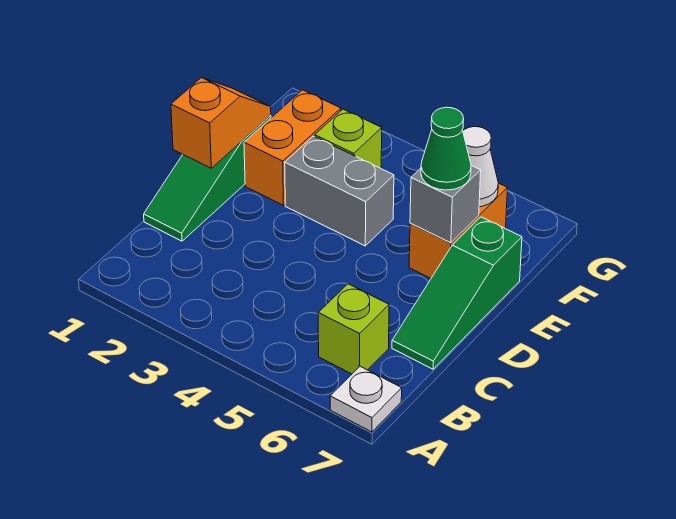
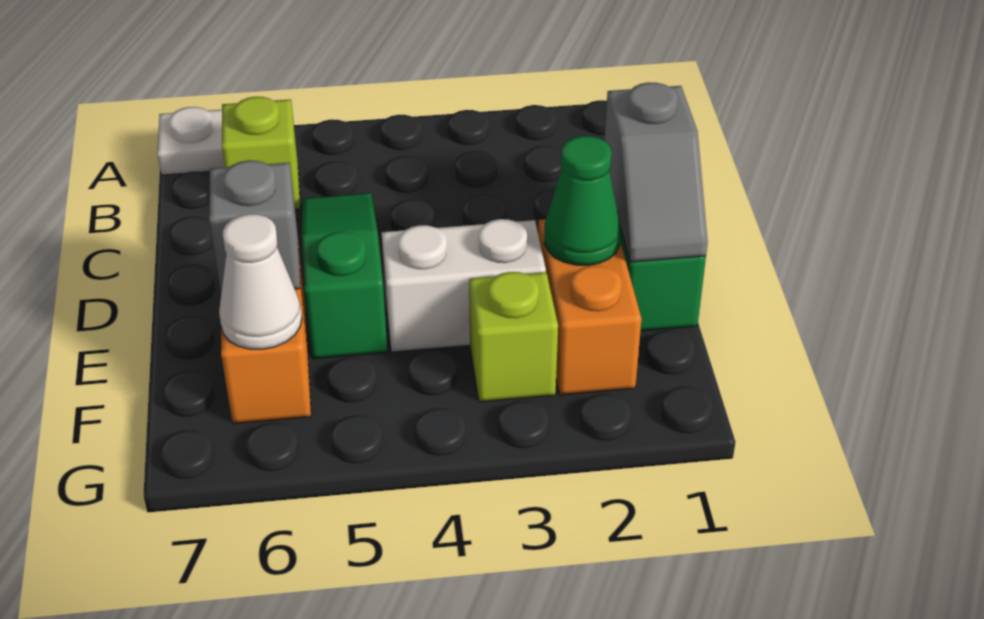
green 1x3 slope [392,217,522,369] -> green 1x3 slope moved to [302,193,387,359]
orange 1x2 slope [171,78,271,168] -> grey 1x2 slope [605,82,708,262]
grey 1x2 brick [285,136,394,246] -> white 1x2 brick [382,219,546,352]
green 1x1 cone [421,107,471,190] -> green 1x1 cone moved to [544,136,621,265]

